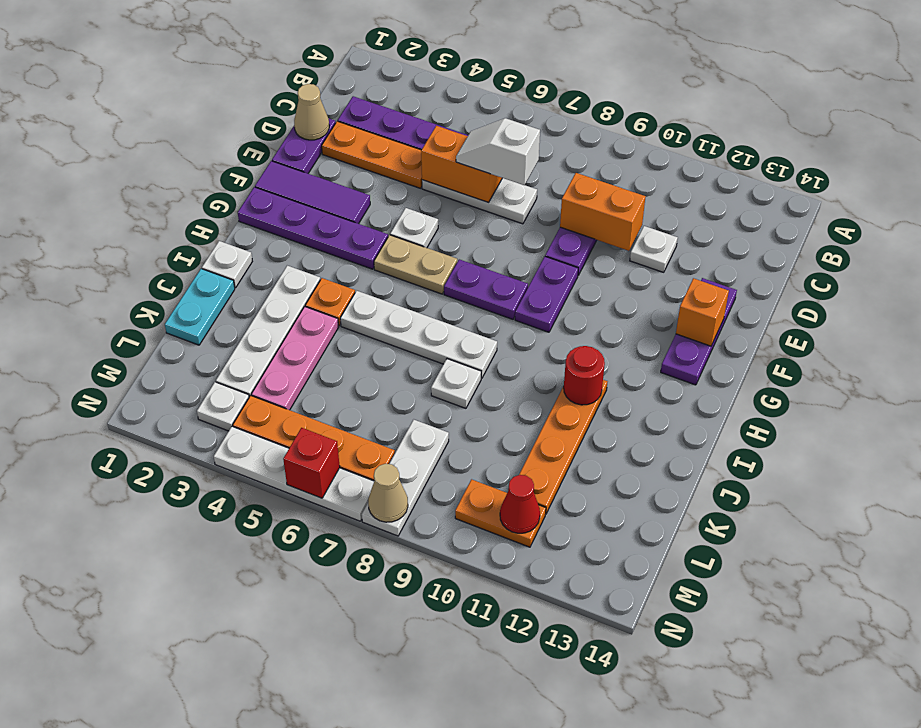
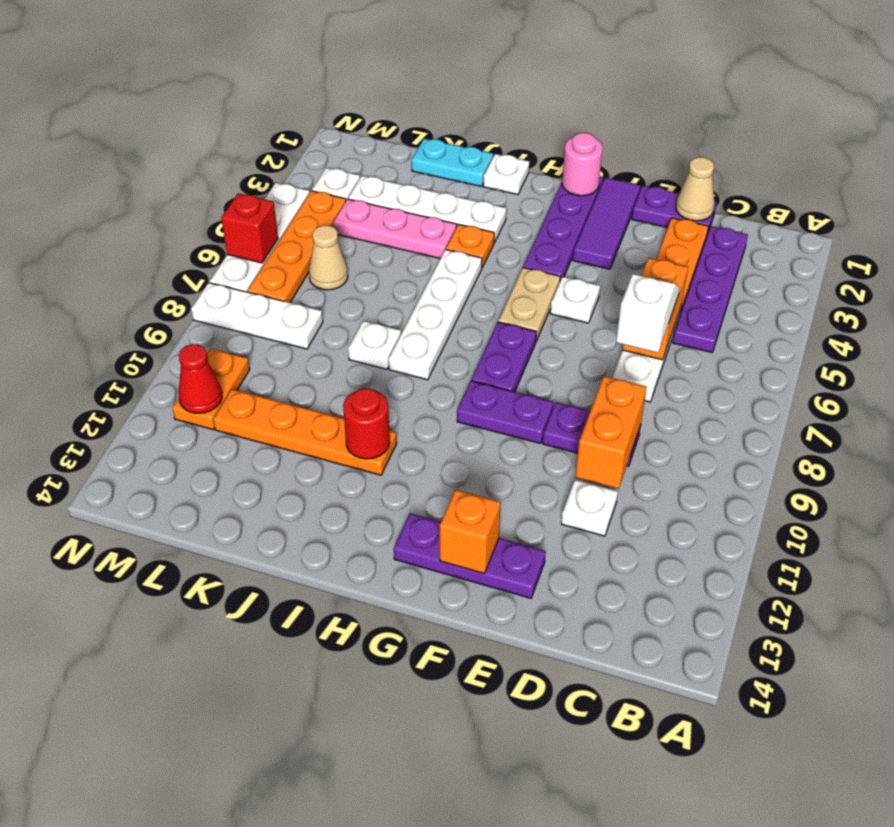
none -> pink 1x1 round brick [562,133,603,196]
tan 1x1 cone [368,464,408,522] -> tan 1x1 cone moved to [309,225,348,290]

